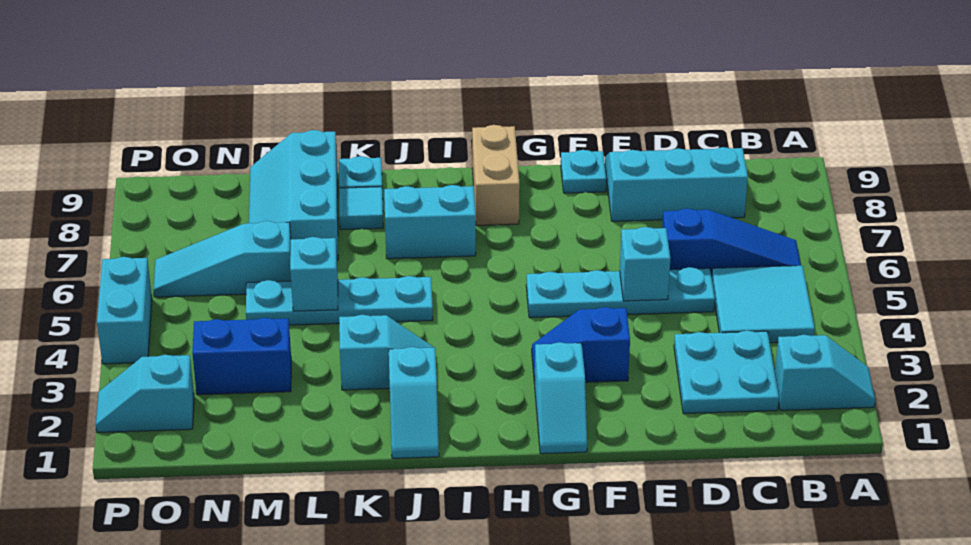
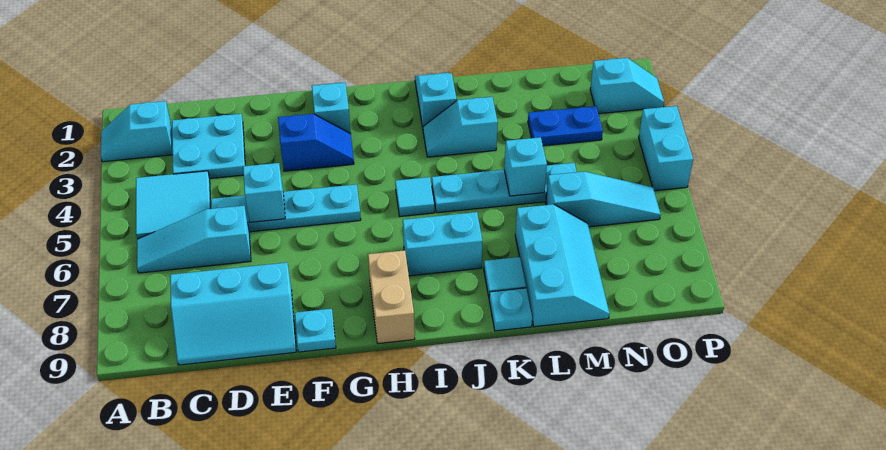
blue 1x3 slope [662,208,801,277] -> cyan 1x3 slope [137,205,251,273]
none -> cyan 1x1 tile [395,177,434,216]
blue 1x2 brick [192,318,291,395] -> blue 1x2 plate [528,106,603,146]

